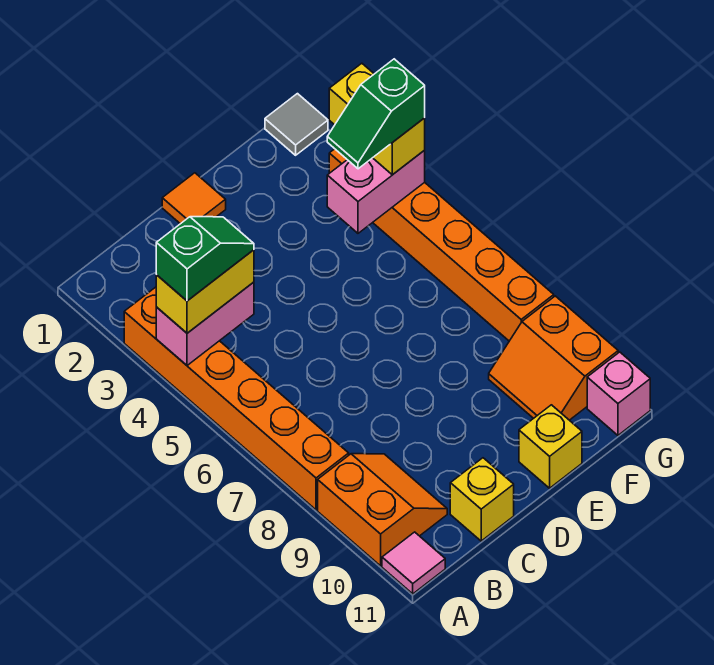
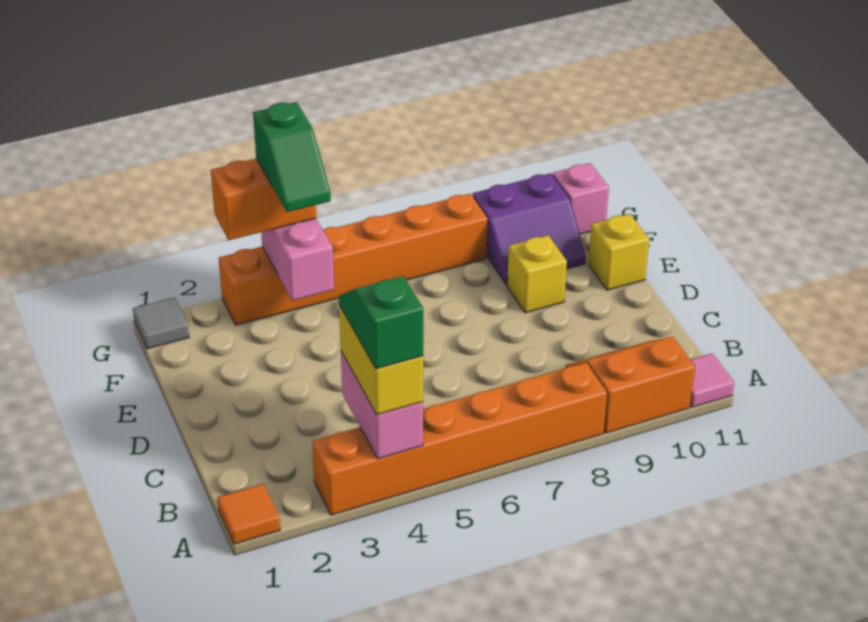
yellow 1x1 brick [450,458,514,541] -> yellow 1x1 brick moved to [507,235,567,313]
orange 1x1 tile [162,173,226,224] -> orange 1x1 tile moved to [217,484,280,544]
orange 2x2 slope [489,296,618,420] -> purple 2x2 slope [473,173,586,285]
yellow 1x2 brick [329,63,425,175] -> orange 1x2 brick [211,159,316,240]

